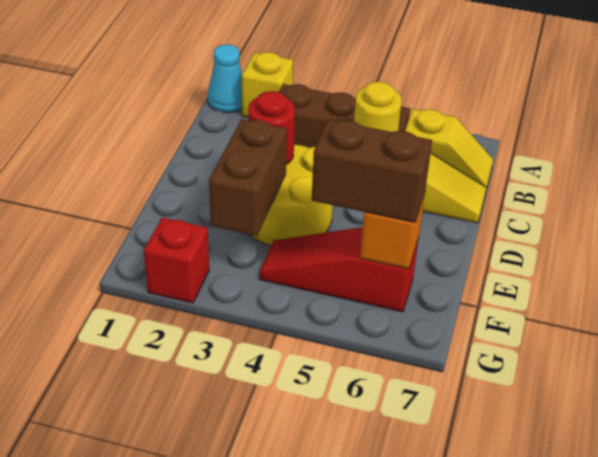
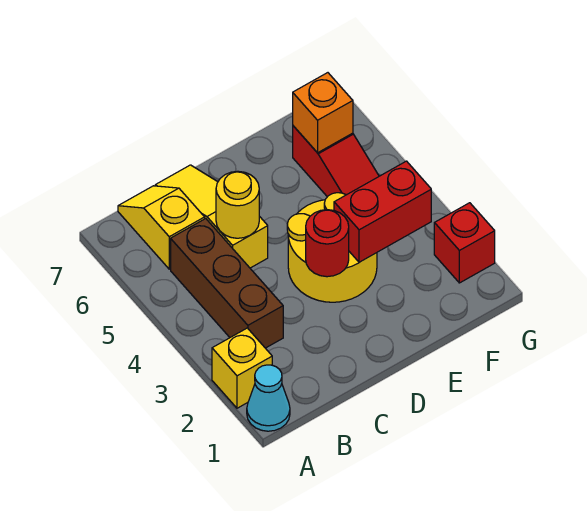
brown 1x2 brick [209,119,287,236] -> red 1x2 brick [334,161,431,262]
brown 1x2 brick [312,120,432,222] -> none

